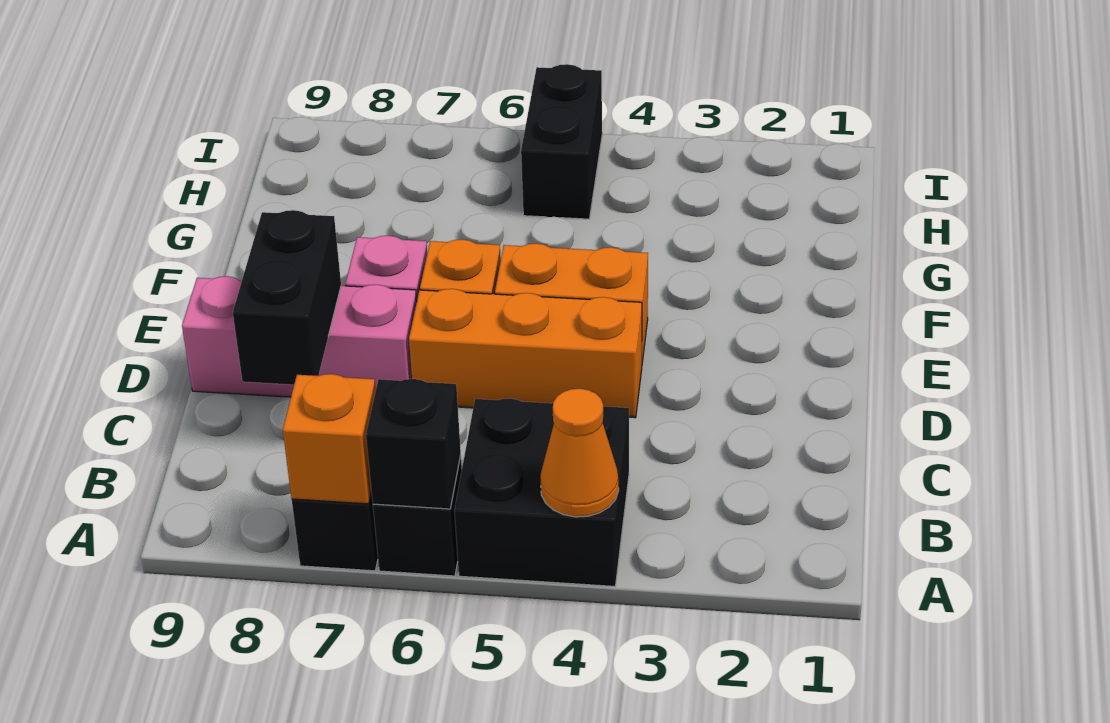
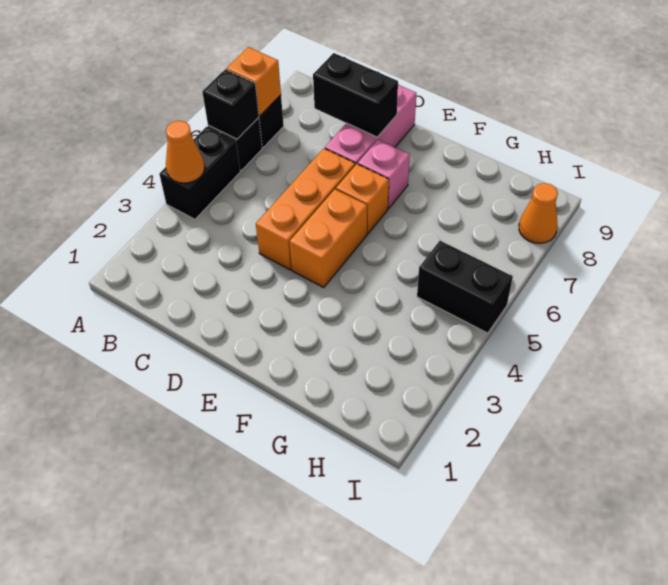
black 2x2 brick [454,398,629,586] -> black 1x2 brick [159,127,240,219]
none -> orange 1x1 cone [519,183,558,243]

